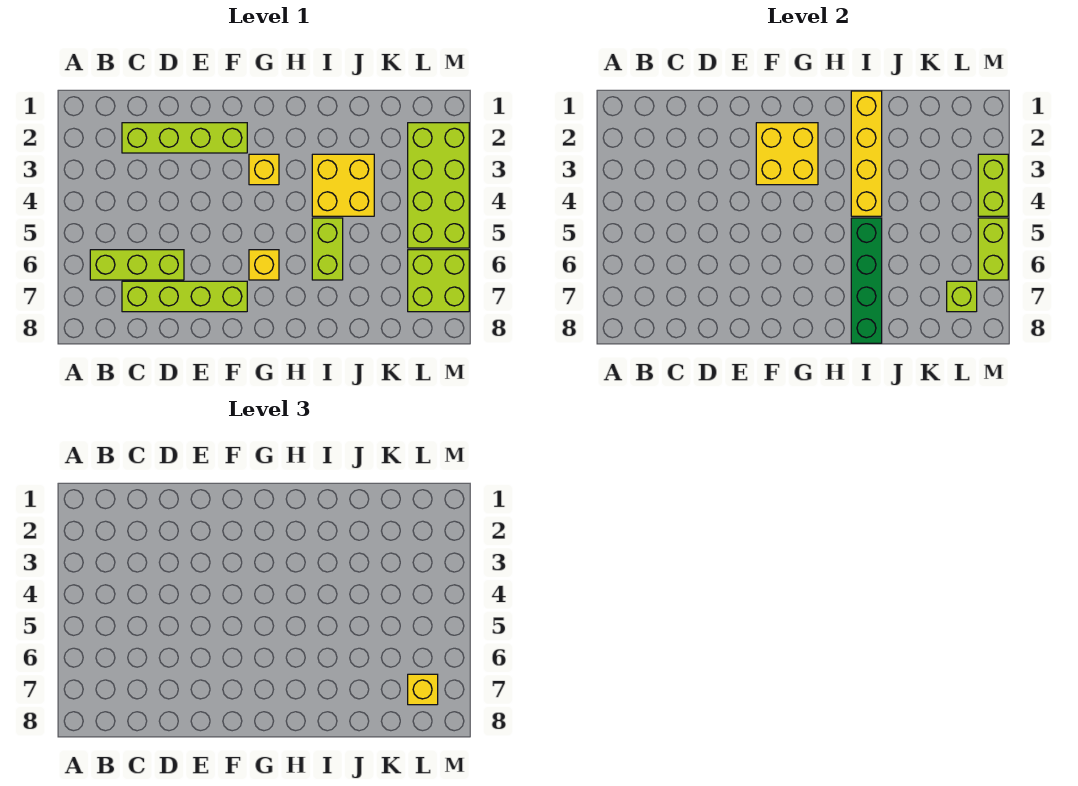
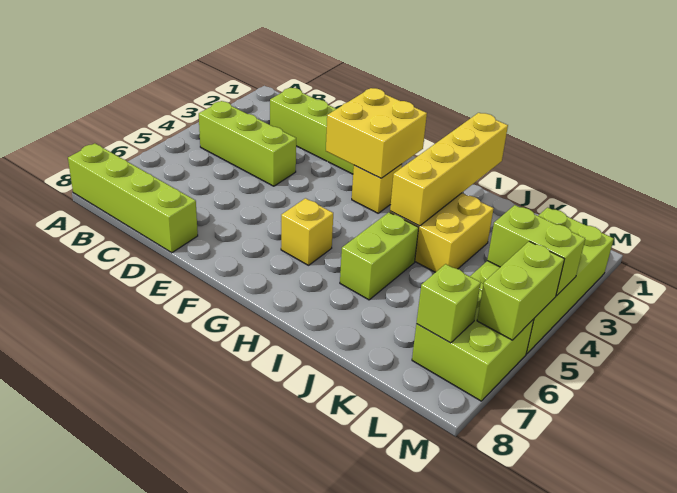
lime 1x3 brick [90,250,184,280] -> lime 1x3 brick moved to [199,101,296,186]
lime 1x4 brick [122,281,247,312] -> lime 1x4 brick moved to [68,143,198,253]
green 1x4 brick [851,218,882,343] -> none
yellow 1x1 brick [408,674,438,705] -> none
lime 1x2 brick [978,154,1008,216] -> lime 1x2 brick turned to [487,205,585,296]

